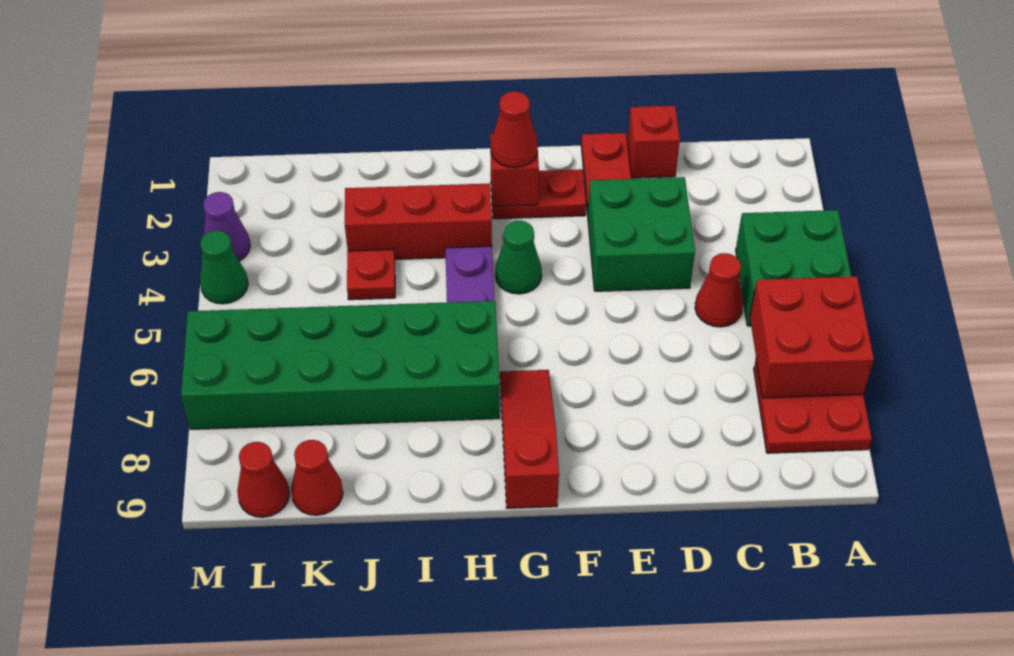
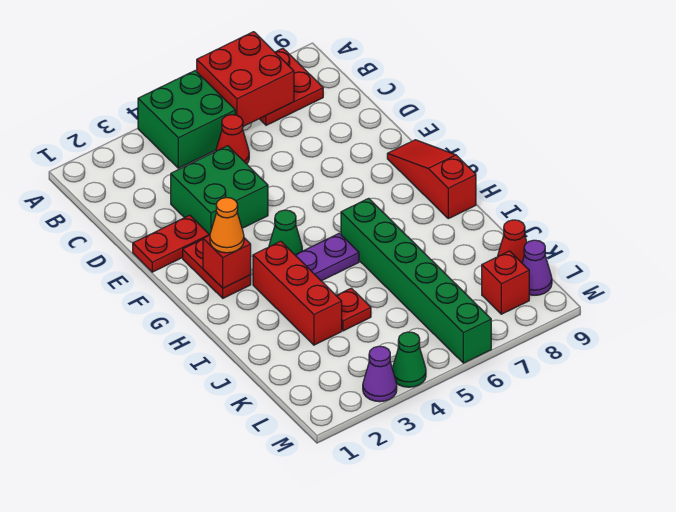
red 1x1 brick [627,106,680,178] -> red 1x1 brick moved to [482,251,529,314]
red 1x1 cone [491,92,538,168] -> orange 1x1 cone [210,198,244,253]
red 1x3 slope [500,370,559,508] -> red 1x3 slope turned to [387,140,476,219]
green 2x6 brick [181,301,500,429] -> green 1x6 brick [341,198,491,363]
red 1x1 cone [237,442,290,517] -> purple 1x1 cone [522,240,552,295]

